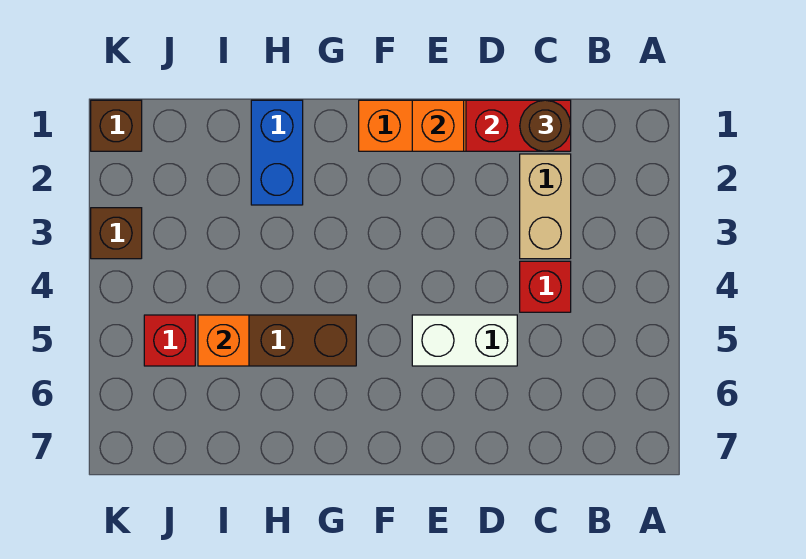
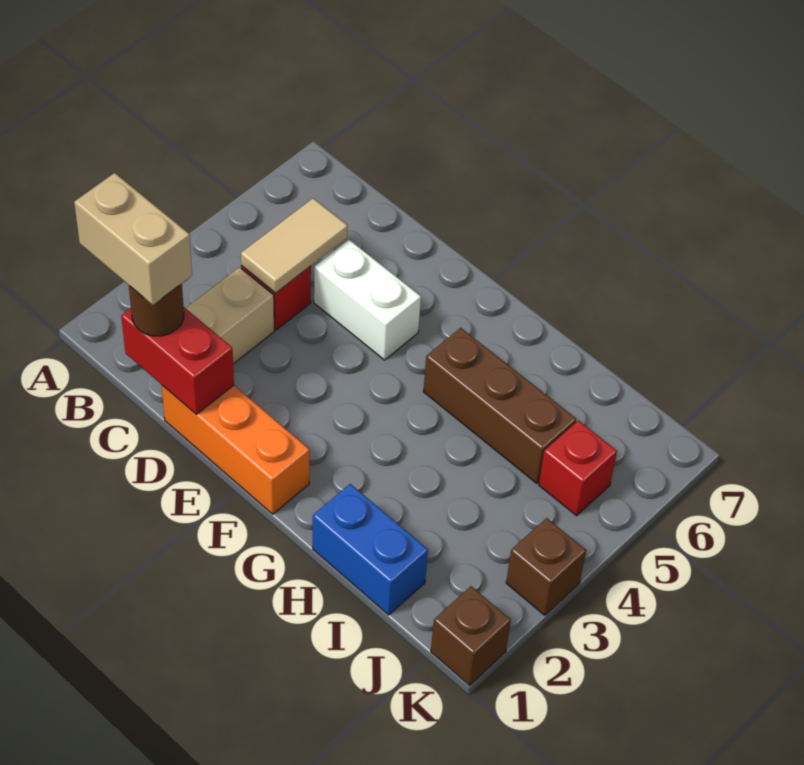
none -> tan 1x2 brick [74,173,192,305]
none -> tan 1x2 tile [241,198,348,293]
orange 1x1 brick [412,100,464,151] -> none
blue 1x2 brick [251,100,303,205] -> blue 1x2 brick turned to [313,484,428,615]
orange 1x1 brick [198,315,249,366] -> none

